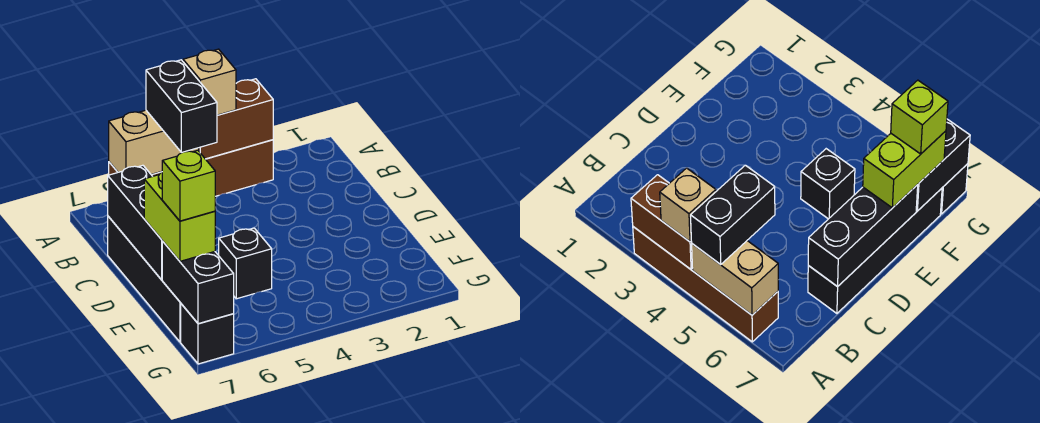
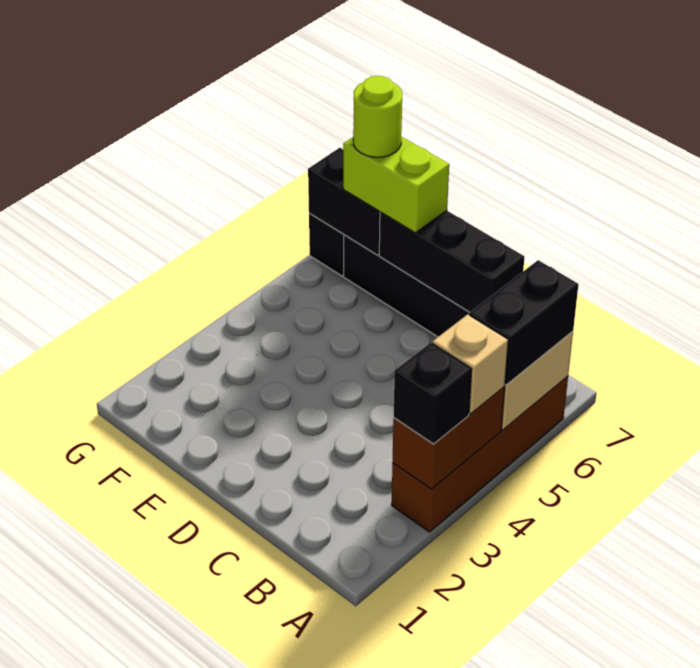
black 1x2 brick [146,60,217,152] -> black 1x2 brick turned to [469,260,579,385]
black 1x1 brick [219,228,272,299] -> black 1x1 brick moved to [394,343,472,444]
lime 1x1 brick [162,150,215,221] -> lime 1x1 round brick [353,76,402,157]

